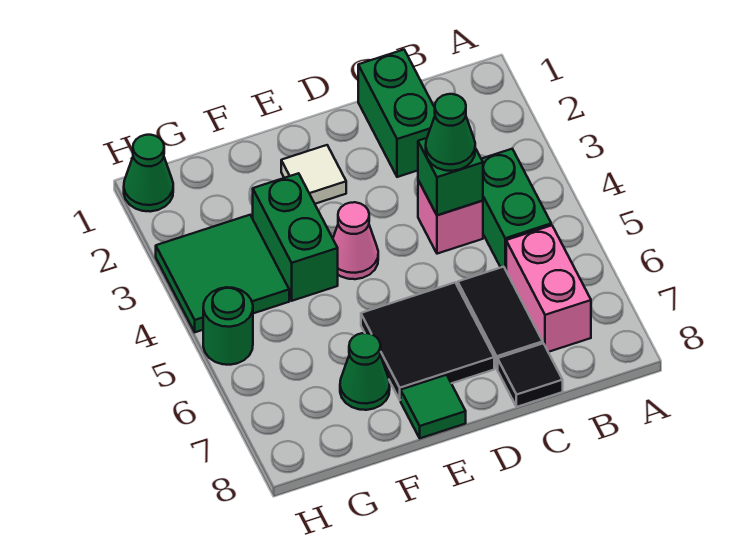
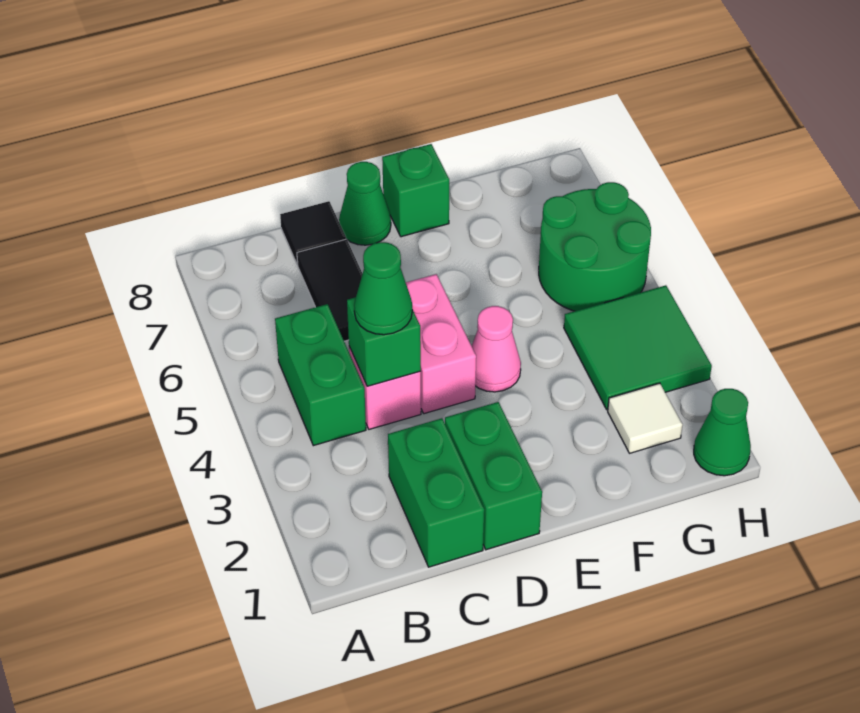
pink 1x2 brick [506,225,591,352] -> pink 1x2 brick moved to [406,274,476,414]
black 2x2 tile [361,283,494,400] -> none
white 1x1 tile [281,145,346,204] -> white 1x1 tile moved to [608,383,683,453]
green 1x1 tile [401,375,466,438] -> green 1x1 brick [382,144,449,237]
green 1x2 brick [253,173,338,301] -> green 1x2 brick moved to [445,402,542,550]
green 1x1 cone [340,333,390,410] -> green 1x1 cone moved to [339,162,391,245]
green 1x1 round brick [203,287,253,365] -> green 2x2 round brick [539,182,651,311]

